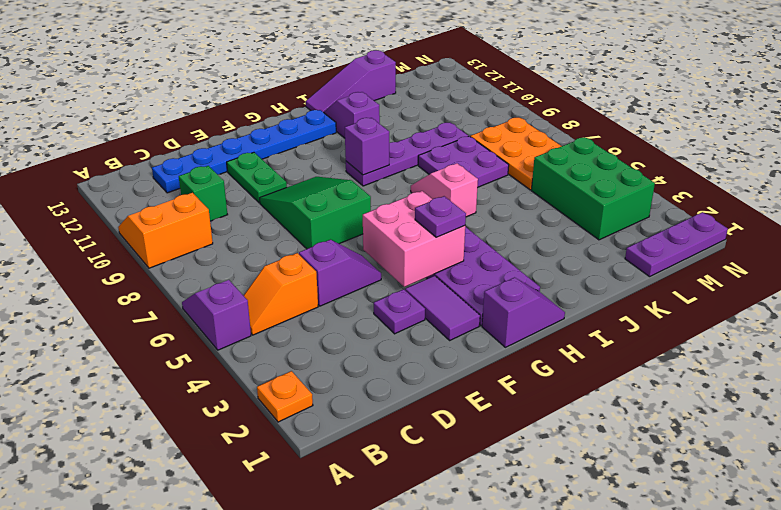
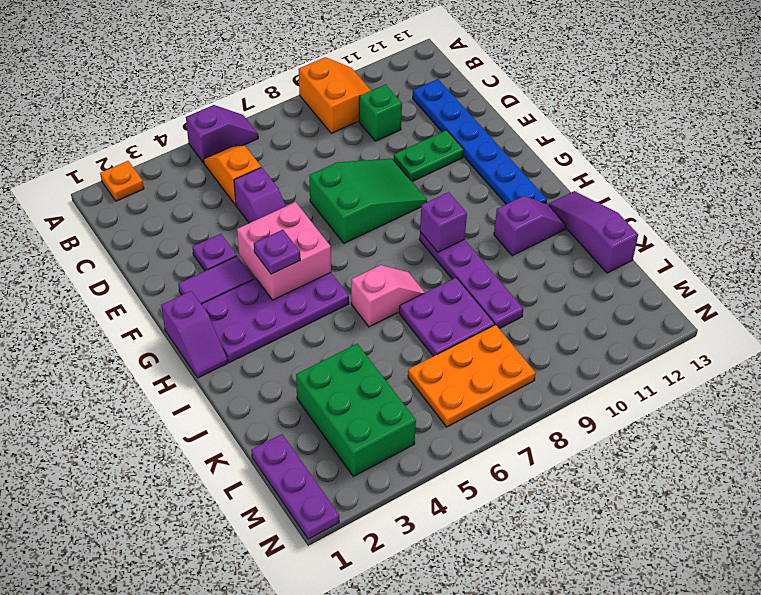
green 2x3 brick [531,137,655,240] -> green 2x3 brick turned to [296,344,416,476]

